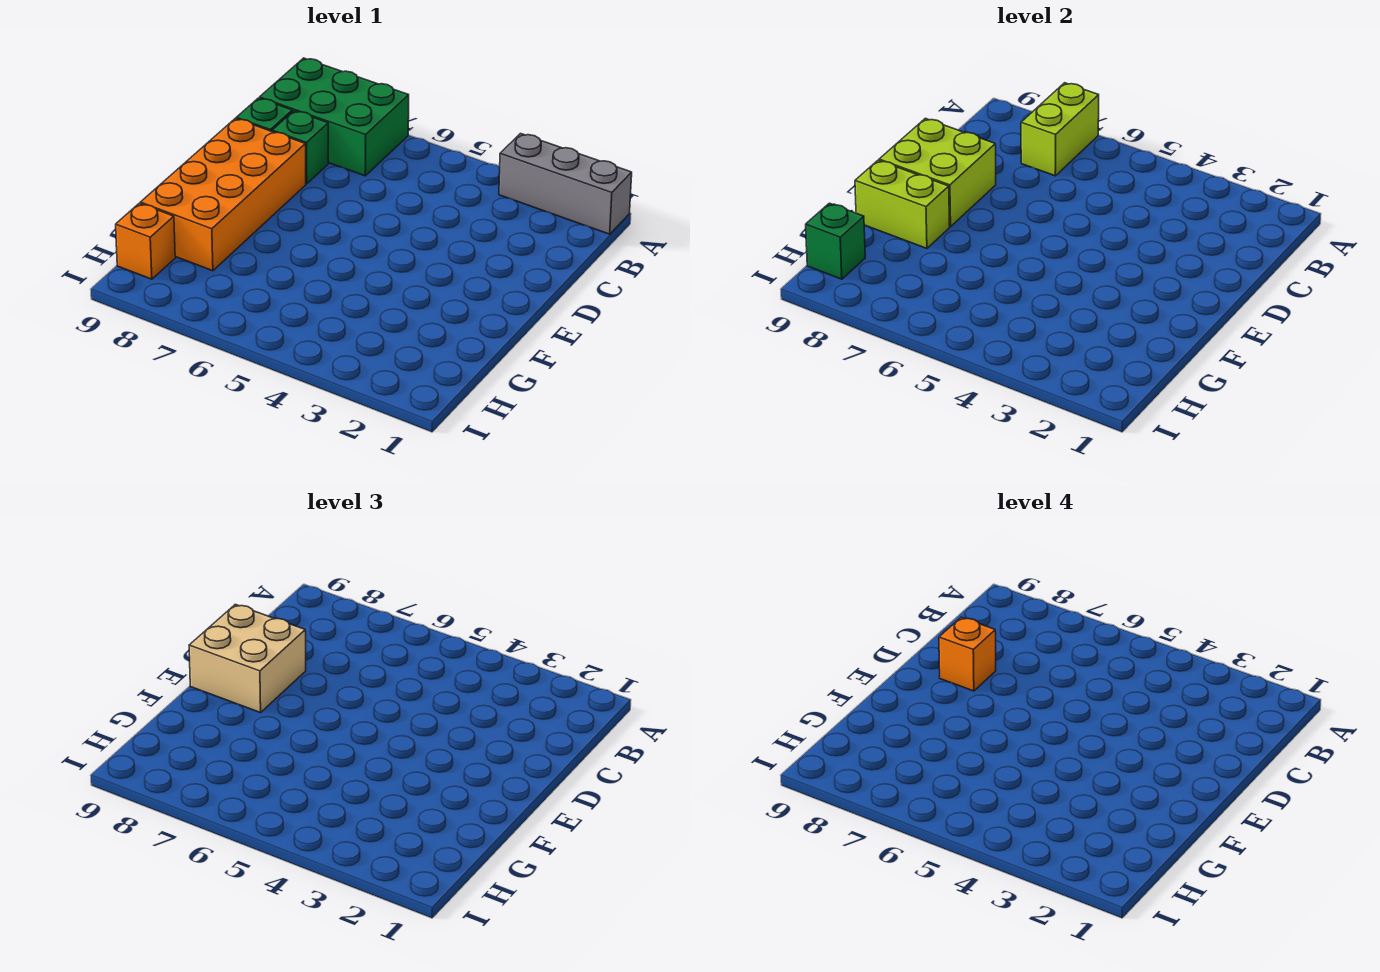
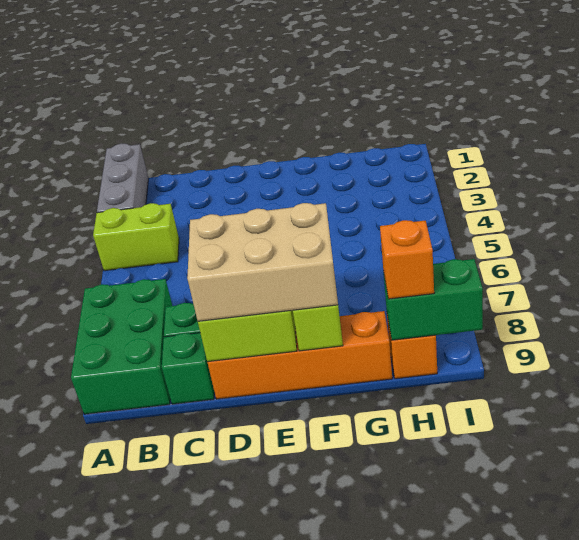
lime 1x2 brick [1021,83,1099,176] -> lime 1x2 brick moved to [93,203,179,271]
orange 2x4 brick [140,118,306,271] -> orange 1x4 brick [207,311,392,399]
tan 2x2 brick [189,604,306,713] -> tan 2x3 brick [187,203,338,321]
orange 1x1 brick [939,617,996,691] -> orange 1x1 brick moved to [380,220,434,299]
green 1x1 brick [806,203,865,279] -> green 1x2 brick [383,259,483,340]

